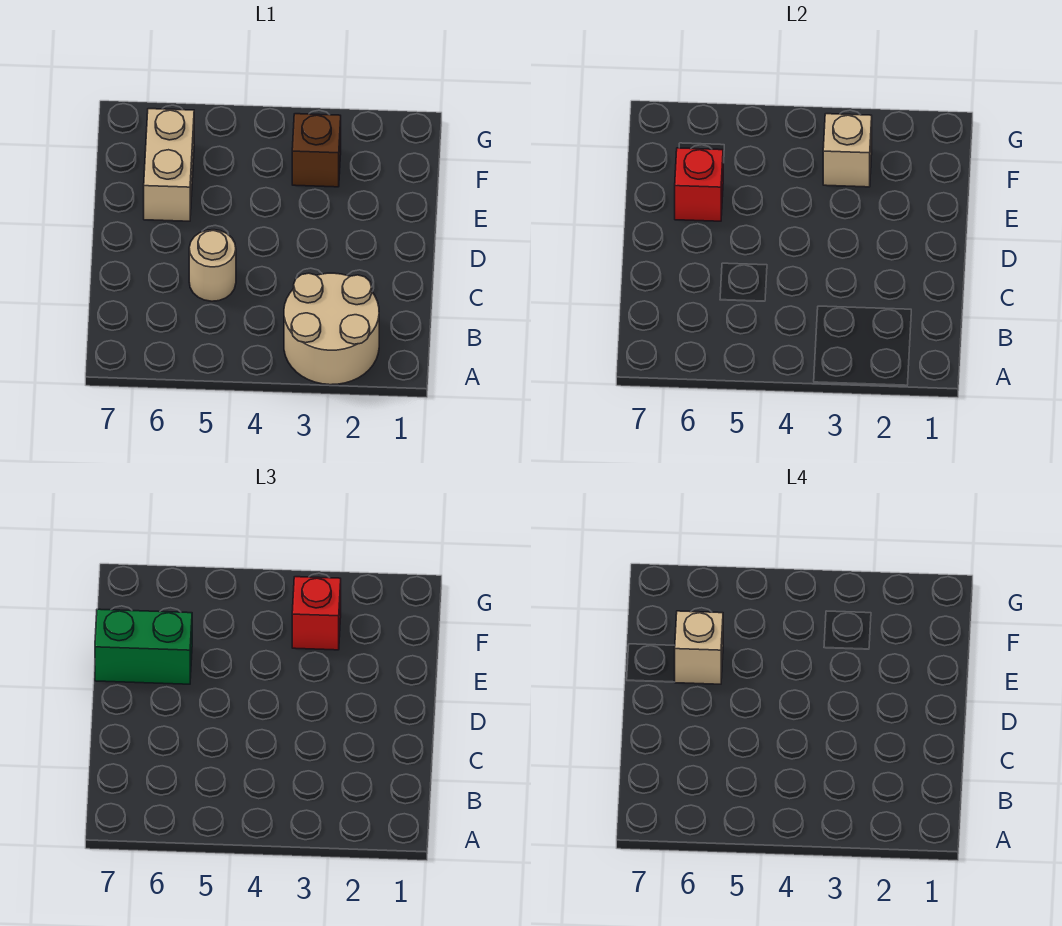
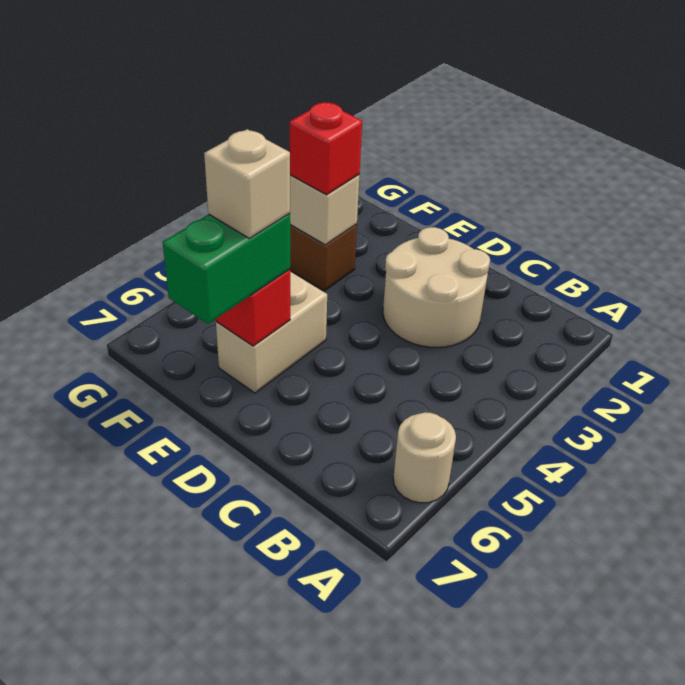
tan 2x2 round brick [284,273,379,385] -> tan 2x2 round brick moved to [383,227,490,347]
tan 1x1 round brick [189,230,236,301] -> tan 1x1 round brick moved to [393,412,456,503]
tan 1x2 brick [144,109,194,221] -> tan 1x2 brick turned to [216,271,327,393]

